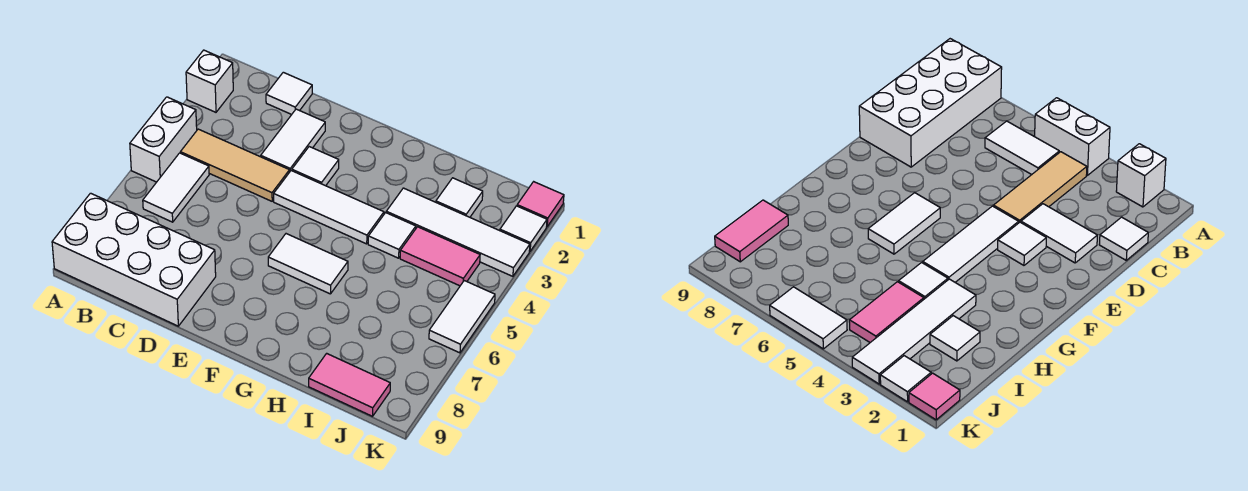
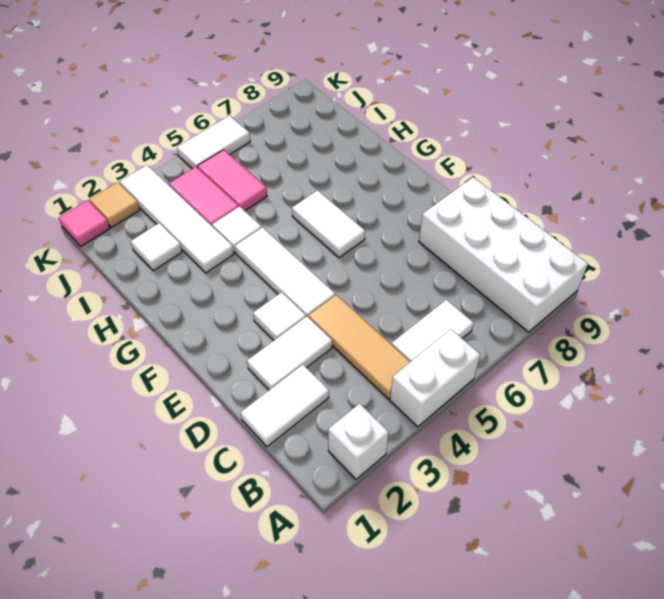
white 1x1 tile [266,72,312,115] -> white 1x2 tile [240,365,329,447]
pink 1x2 tile [309,353,390,416] -> pink 1x2 tile moved to [198,150,267,211]
white 1x1 tile [500,206,547,251] -> tan 1x1 tile [90,182,140,227]

